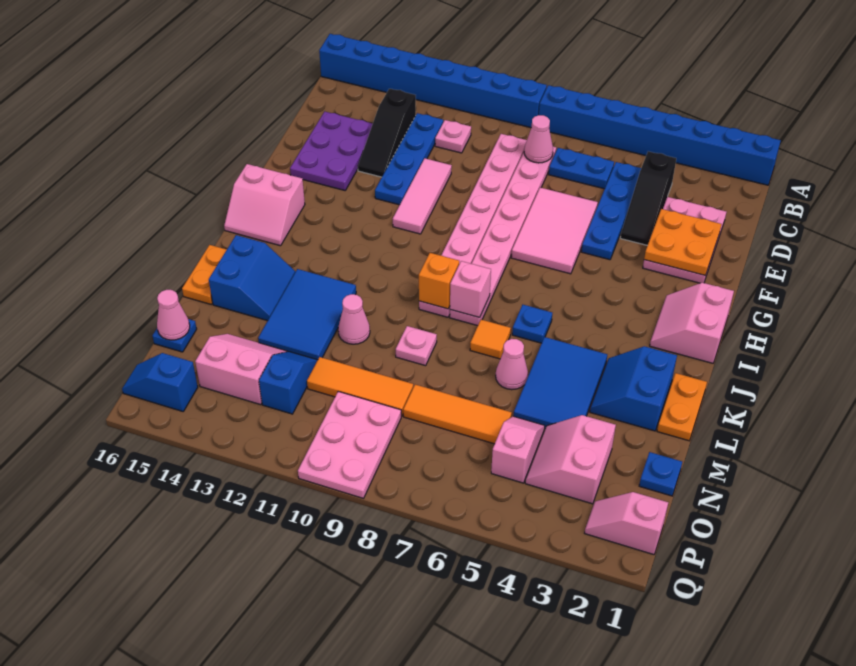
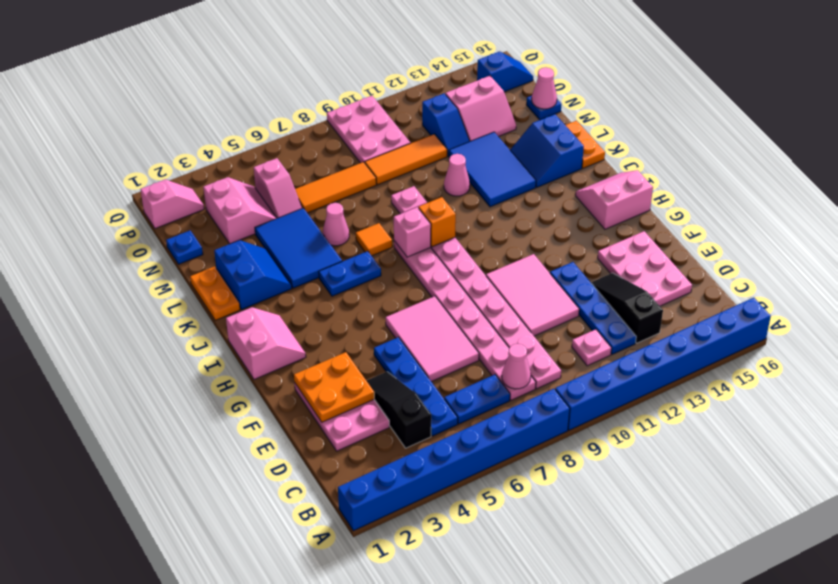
purple 2x3 plate [290,111,373,190] -> pink 2x3 plate [598,231,692,306]
pink 1x3 tile [393,158,452,234] -> pink 2x3 tile [486,254,579,336]
blue 1x1 plate [512,305,552,343] -> blue 1x2 plate [319,251,381,296]

